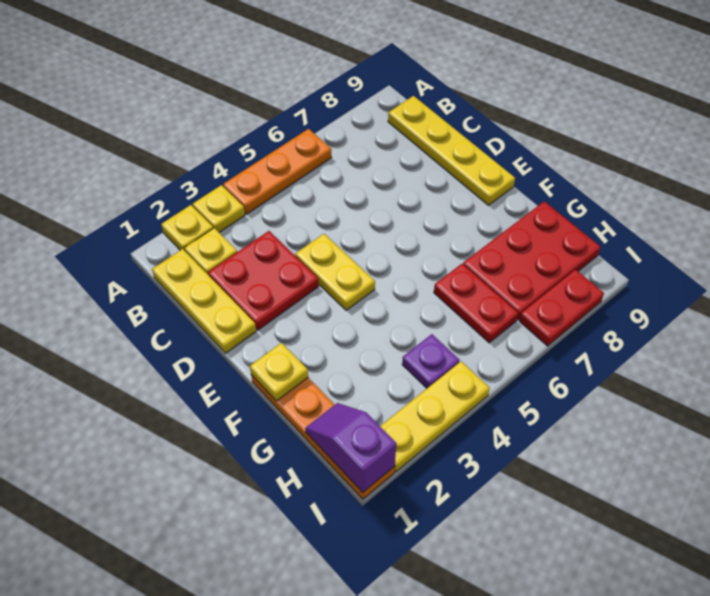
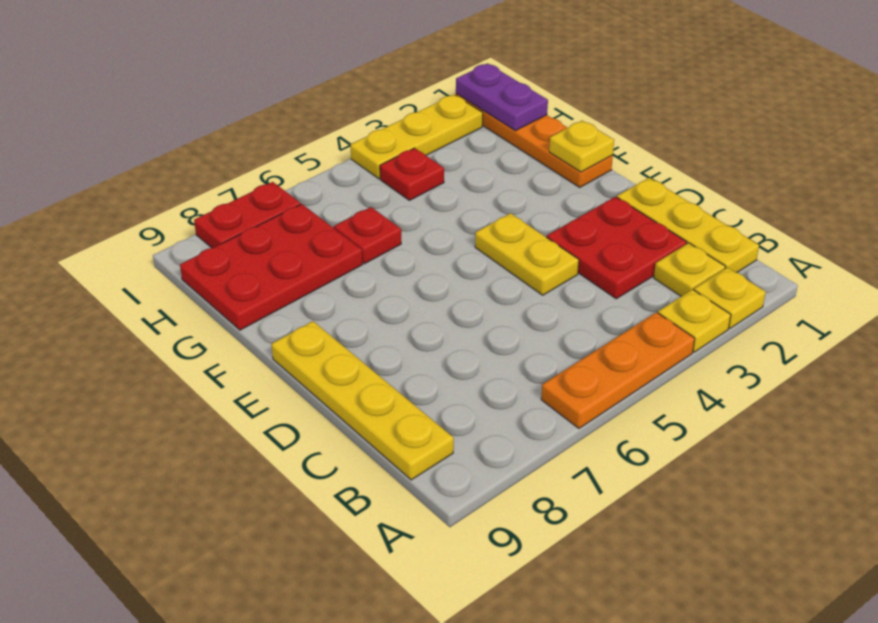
red 1x2 plate [434,264,518,343] -> red 1x1 plate [334,207,401,264]
purple 1x2 slope [305,403,396,492] -> purple 1x2 plate [456,63,548,131]
purple 1x1 plate [402,334,460,388] -> red 1x1 plate [380,148,444,200]

